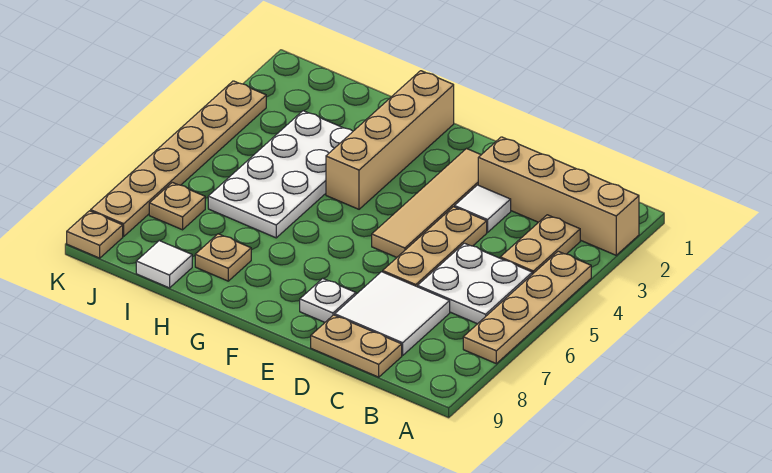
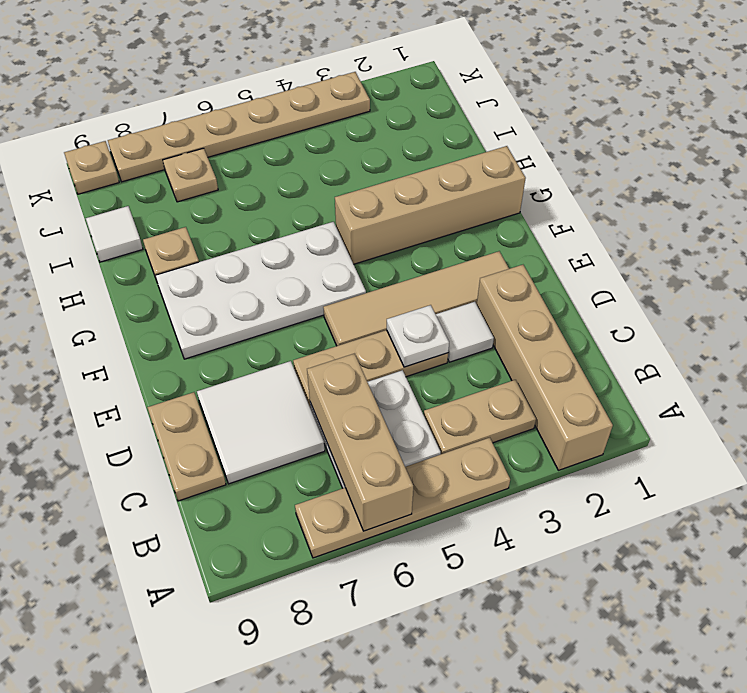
none -> tan 1x3 brick [307,354,413,531]
white 1x1 plate [300,278,356,322] -> white 1x1 plate moved to [387,305,449,367]
white 2x4 plate [208,111,353,238] -> white 2x4 plate moved to [156,222,366,359]

